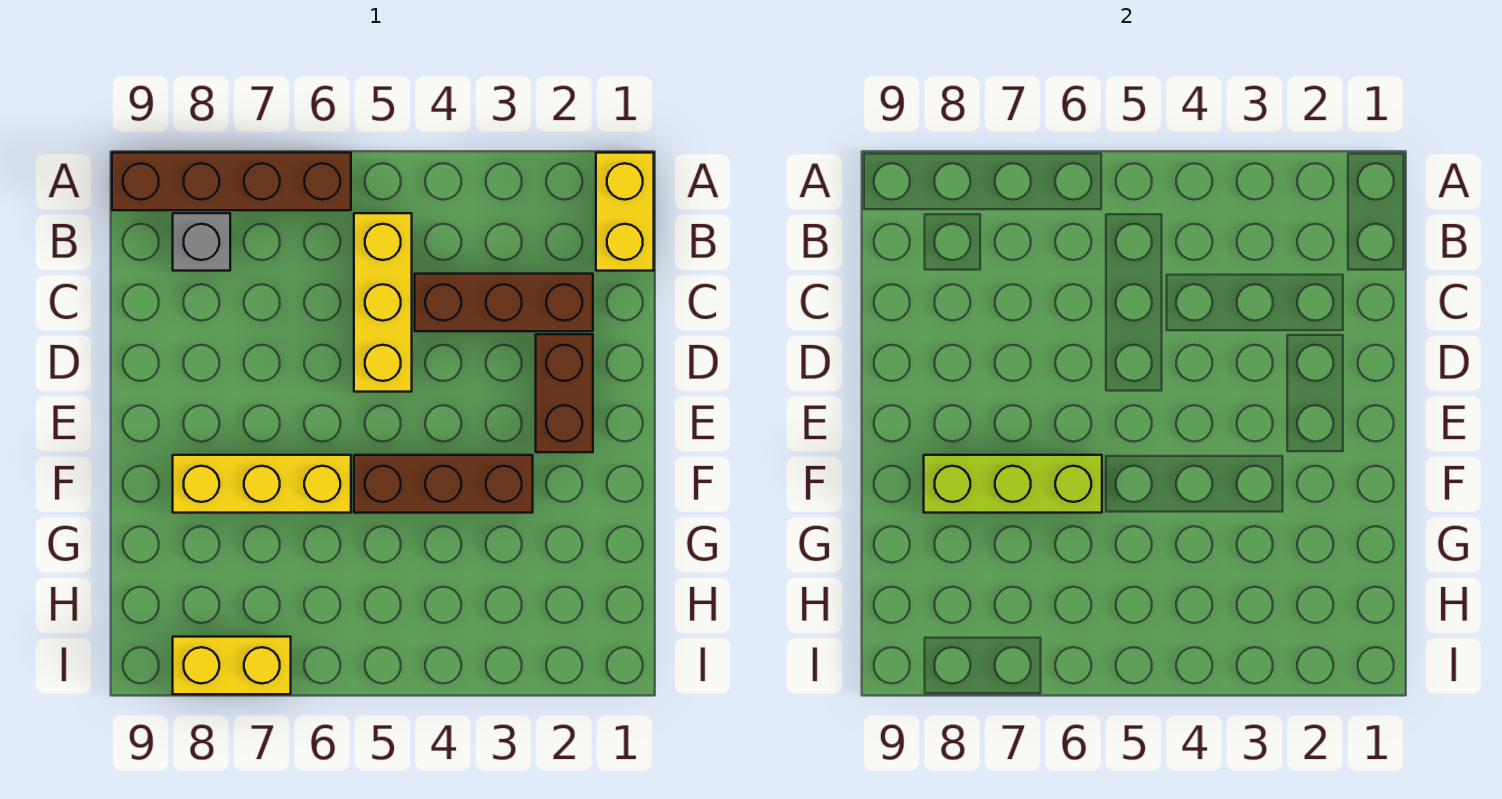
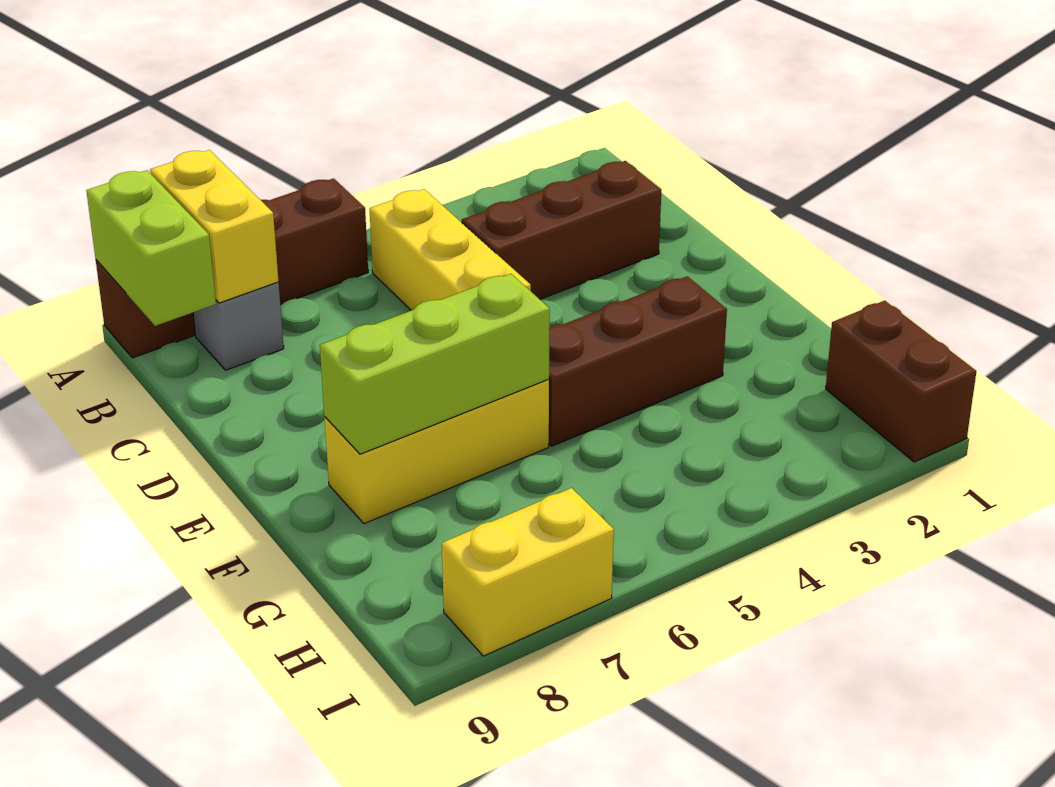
yellow 1x2 brick [596,153,654,271] -> yellow 1x2 brick moved to [150,150,279,303]
none -> lime 1x2 brick [86,170,216,326]
brown 1x2 brick [536,334,593,452] -> brown 1x2 brick moved to [826,301,976,462]

